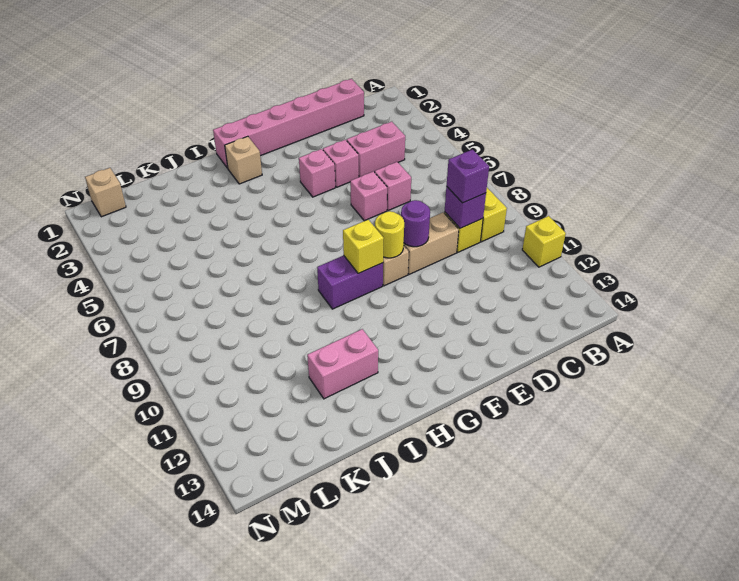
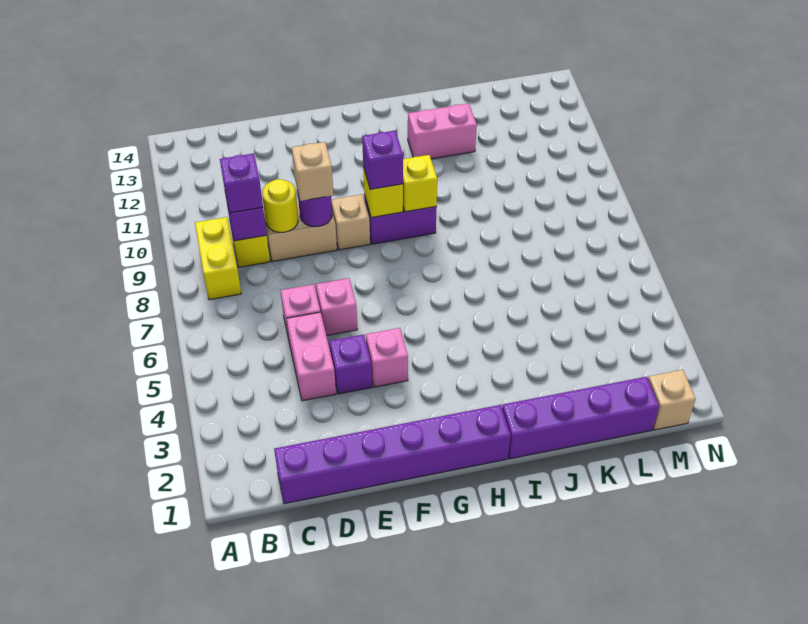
yellow 1x1 brick [522,216,566,267] -> yellow 1x1 brick moved to [403,155,437,212]
pink 1x6 brick [213,79,364,168] -> purple 1x6 brick [274,405,511,504]
pink 1x2 brick [347,122,405,177] -> pink 1x2 brick turned to [286,312,336,401]
pink 1x1 brick [323,140,359,187] -> purple 1x1 brick [329,335,372,394]
yellow 1x1 round brick [375,211,404,258] -> yellow 1x1 round brick moved to [262,179,298,232]
none -> purple 1x1 brick [362,131,403,189]
tan 1x1 brick [225,136,262,184] -> tan 1x1 brick moved to [292,142,334,201]
none -> purple 1x4 brick [502,377,659,459]

